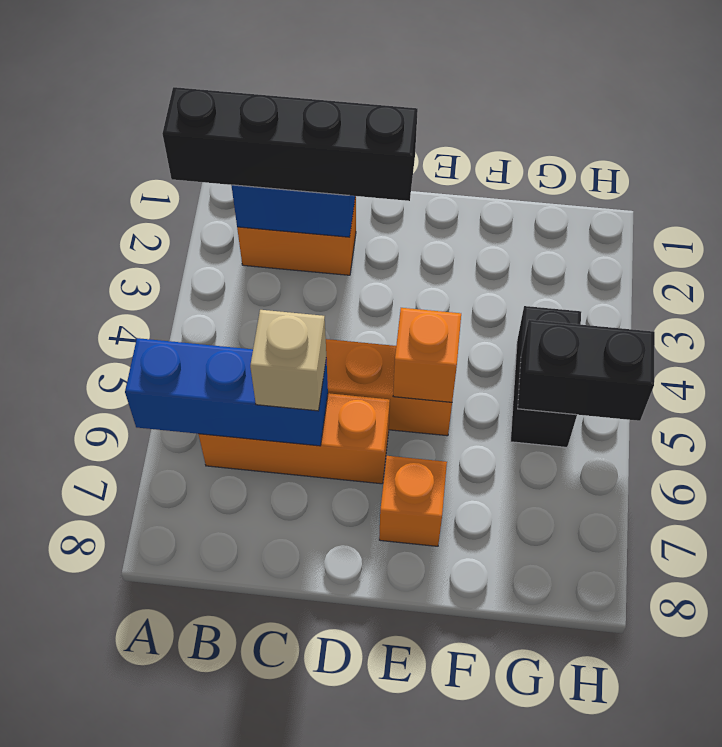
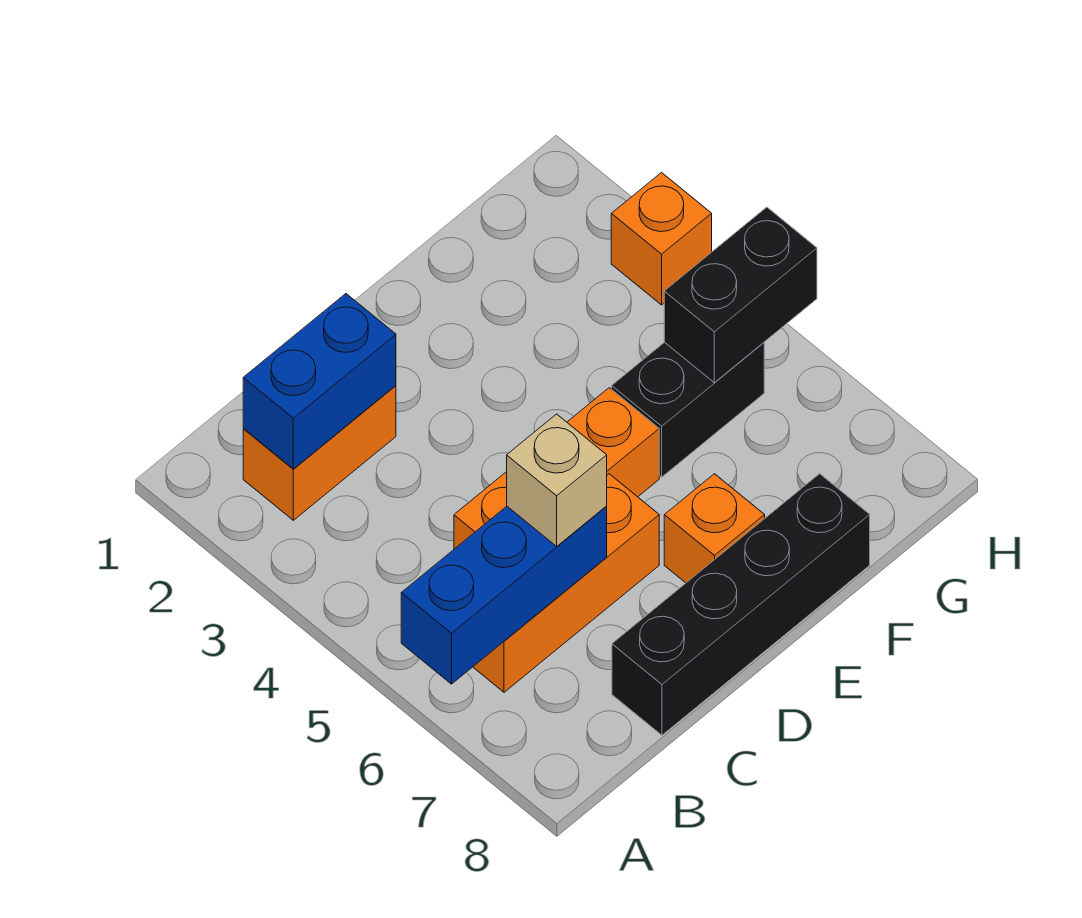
black 1x4 brick [162,87,418,201] -> black 1x4 brick moved to [612,474,870,735]
orange 1x1 brick [393,308,461,402] -> orange 1x1 brick moved to [611,173,712,305]
black 1x2 brick [511,306,581,447] -> black 1x2 brick turned to [612,342,764,477]

